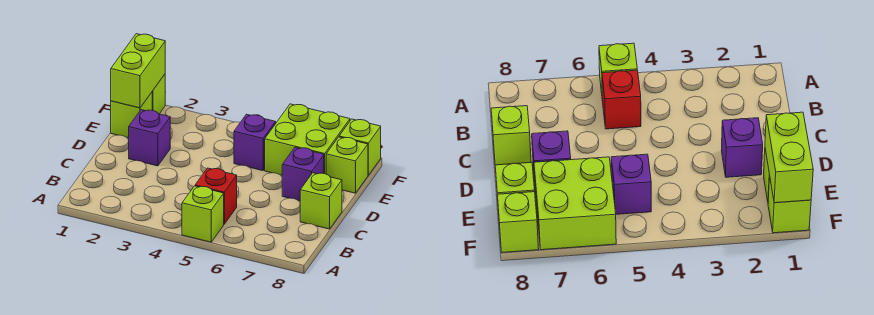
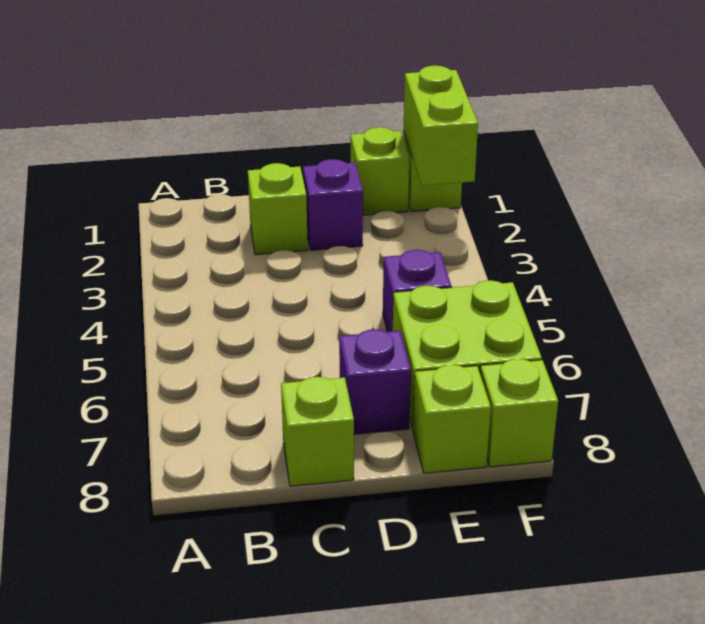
lime 1x1 brick [182,186,224,242] -> lime 1x1 brick moved to [248,163,308,255]
red 1x1 brick [195,168,237,224] -> none
lime 1x2 brick [111,34,165,108] -> lime 1x2 brick turned to [404,66,478,186]

